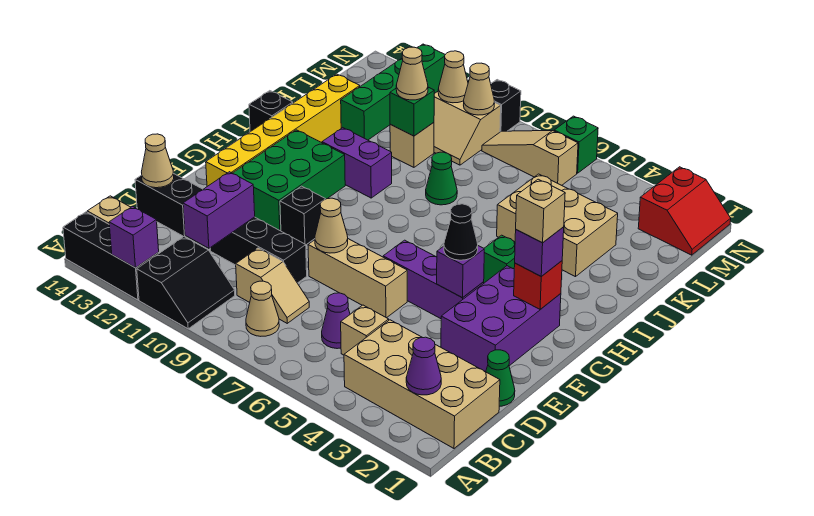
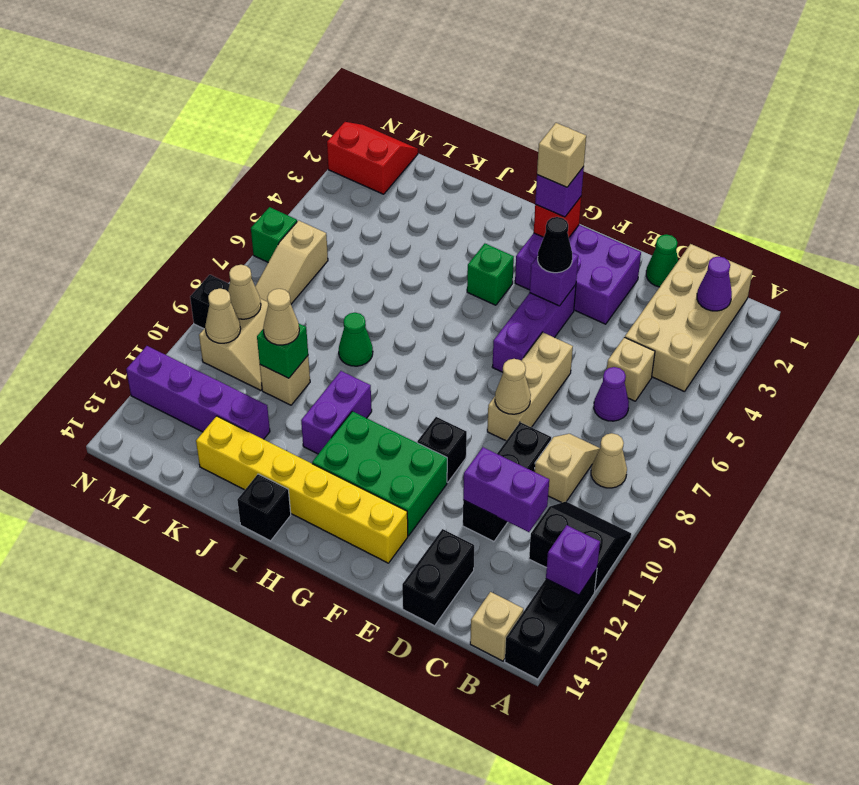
tan 1x1 cone [142,134,174,188] -> none
tan 2x3 brick [497,174,618,277] -> none
green 1x4 brick [341,44,445,140] -> purple 1x4 brick [126,346,270,439]

